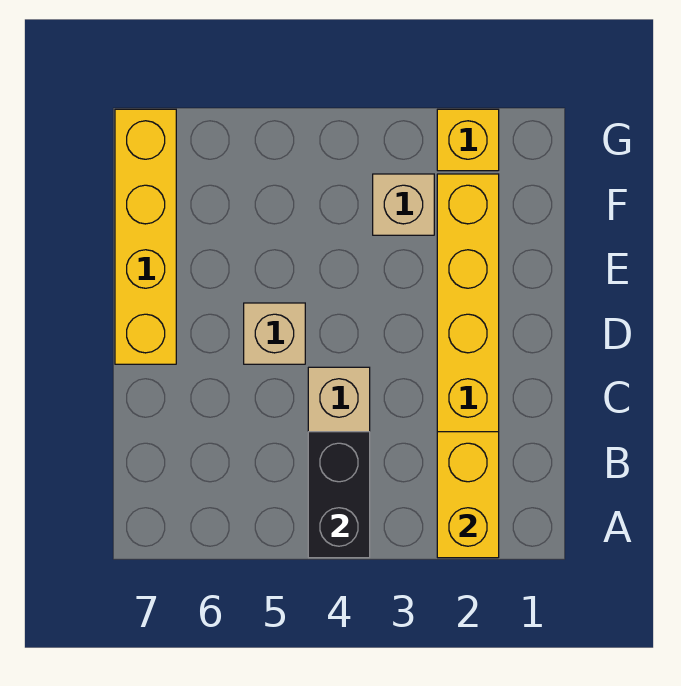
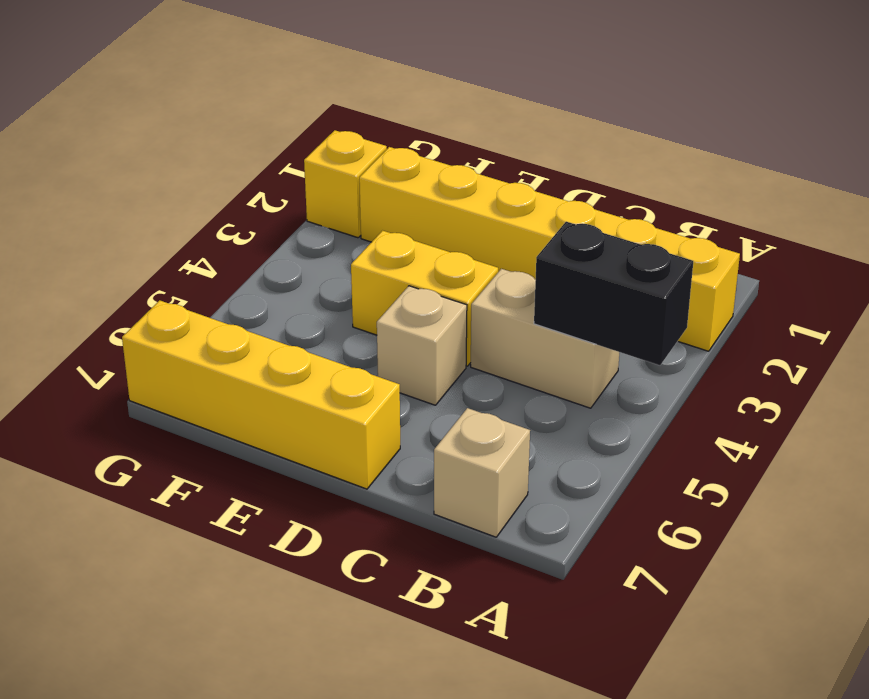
yellow 1x2 brick [437,432,499,558] -> yellow 1x2 brick moved to [351,231,498,366]
tan 1x1 brick [373,174,434,235] -> tan 1x1 brick moved to [434,408,530,537]

